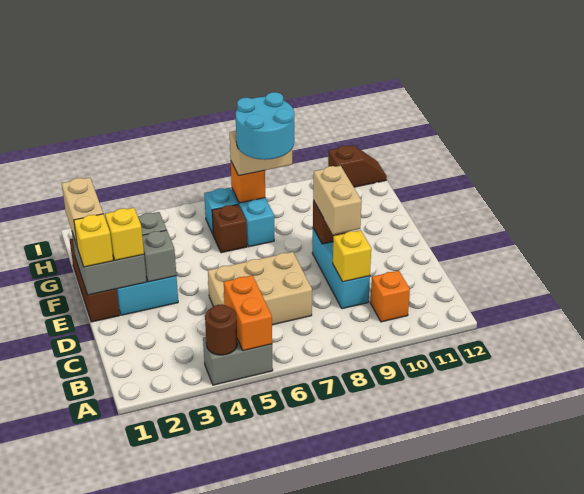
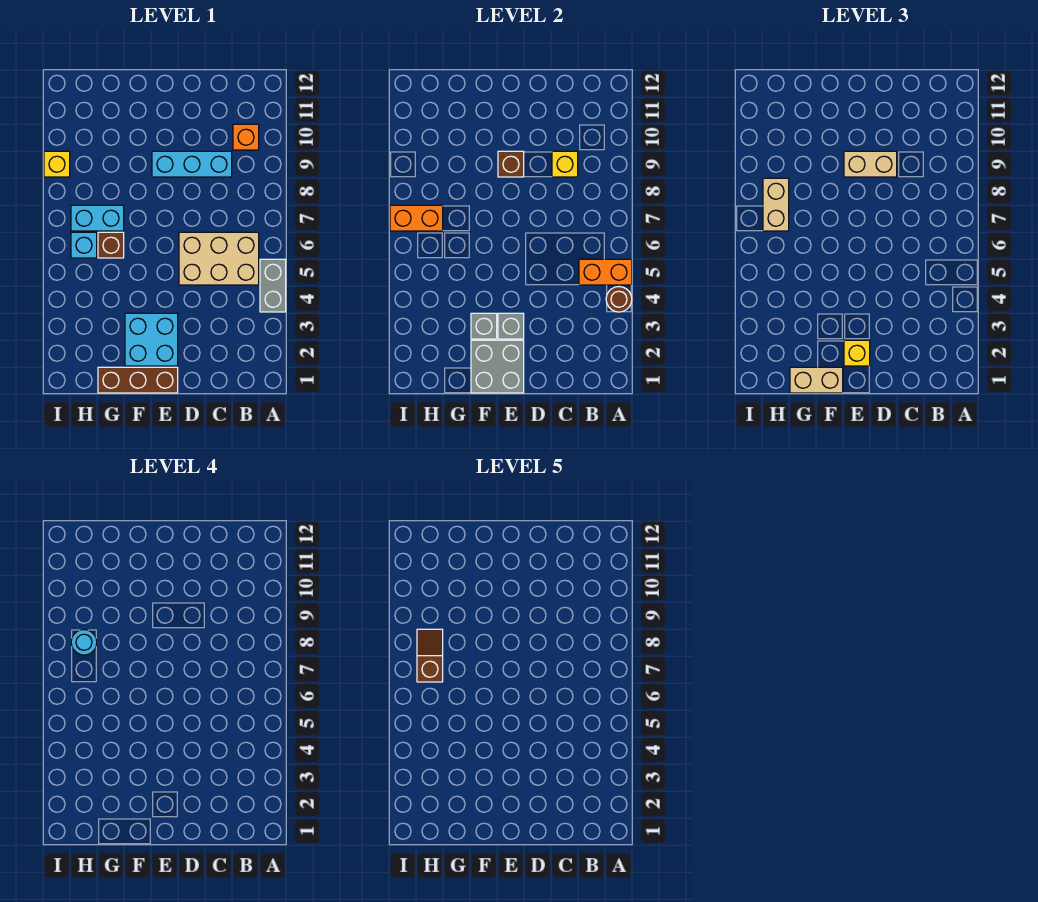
tan 2x3 brick [208,252,312,325] -> tan 2x3 brick turned to [179,232,259,285]
yellow 1x1 brick [74,214,113,267] -> yellow 1x1 brick moved to [44,151,70,177]
cyan 2x2 round brick [236,92,294,160] -> cyan 1x1 round brick [71,630,97,655]
orange 1x1 brick [231,162,265,203] -> orange 1x2 brick [390,205,443,231]
brown 1x2 slope [328,145,387,187] -> brown 1x2 slope moved to [417,629,443,682]

